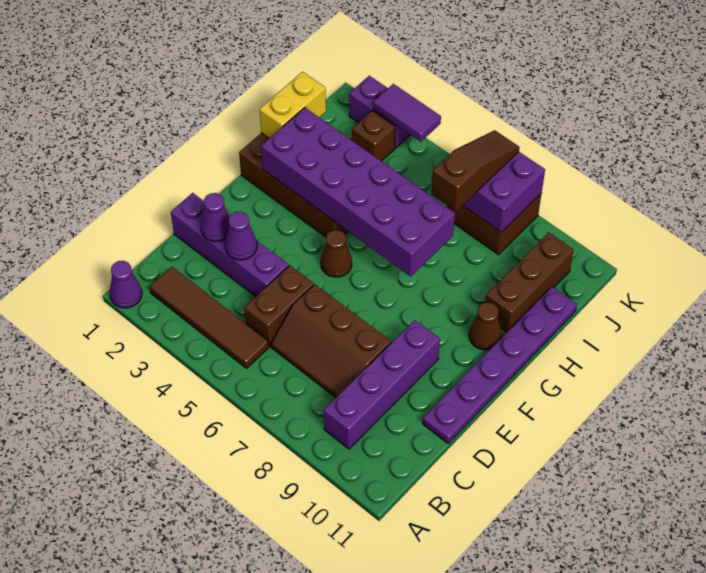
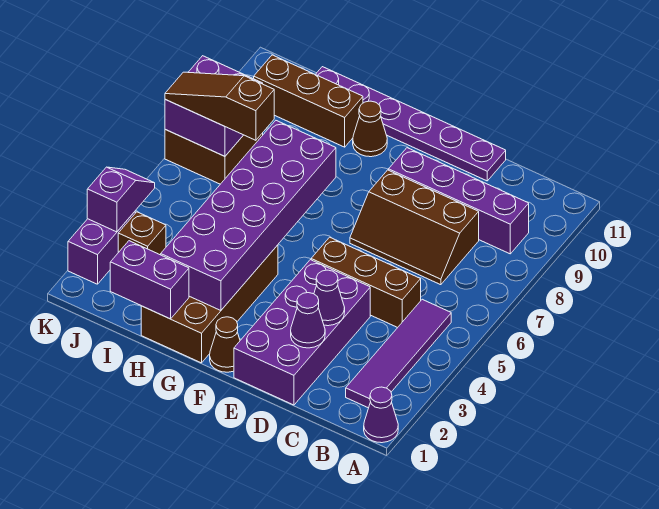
brown 1x4 tile [150,267,269,368] -> purple 1x4 tile [346,299,451,408]
brown 1x2 brick [244,265,314,346] -> brown 1x3 brick [311,237,421,328]
brown 2x3 slope [271,284,391,398] -> brown 2x3 slope turned to [350,170,479,285]
purple 1x4 brick [171,193,289,296] -> purple 2x4 brick [234,260,370,405]
brown 1x1 cone [321,230,352,277] -> brown 1x1 cone moved to [210,317,240,372]
yellow 1x2 brick [260,72,326,138] -> purple 1x2 brick [110,241,189,319]
purple 1x2 tile [373,84,441,142] -> purple 1x2 slope [87,167,155,232]

